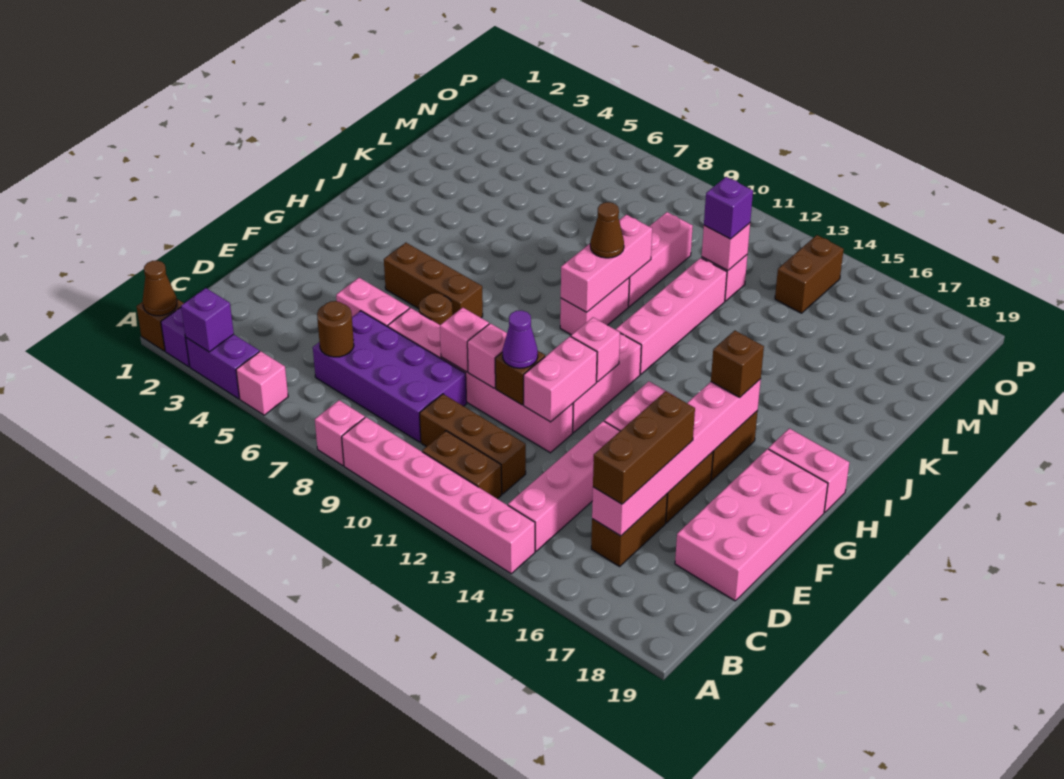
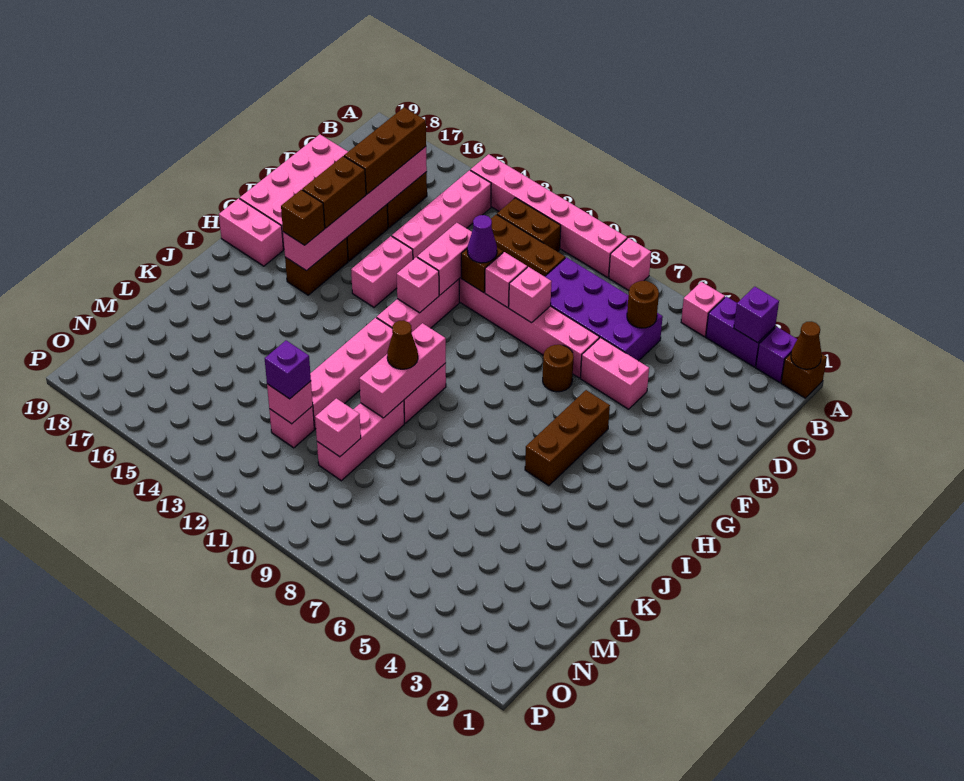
brown 1x3 brick [384,243,483,318] -> brown 1x3 brick turned to [525,390,610,486]
none -> pink 1x1 brick [315,398,361,457]
brown 1x2 brick [775,235,844,313] -> brown 1x2 brick moved to [302,156,366,228]

